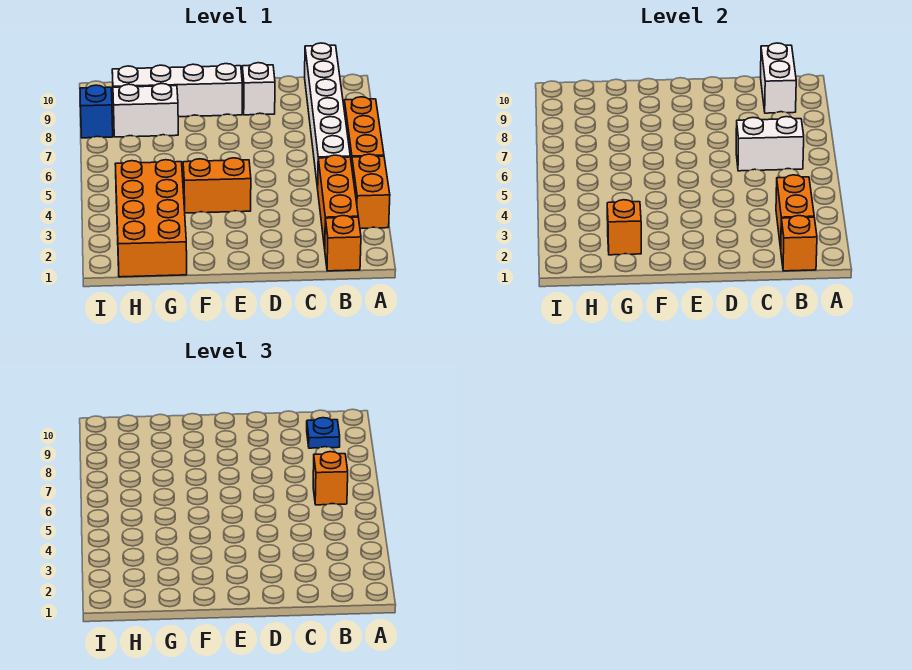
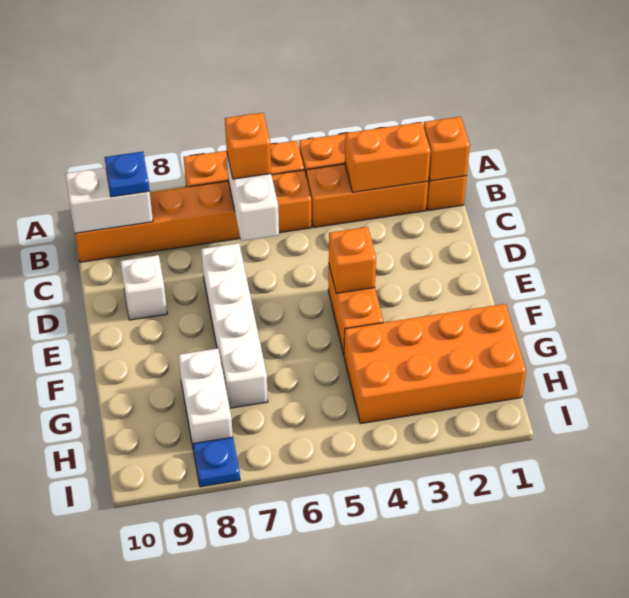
white 1x6 brick [305,43,350,188] -> orange 1x6 brick [75,170,311,262]
white 1x4 brick [112,64,242,117] -> white 1x4 brick moved to [201,243,268,408]
orange 1x1 brick [607,200,641,255] -> orange 1x1 brick moved to [329,227,376,293]
blue 1x1 brick [80,85,113,138] -> blue 1x1 plate [193,437,240,487]

